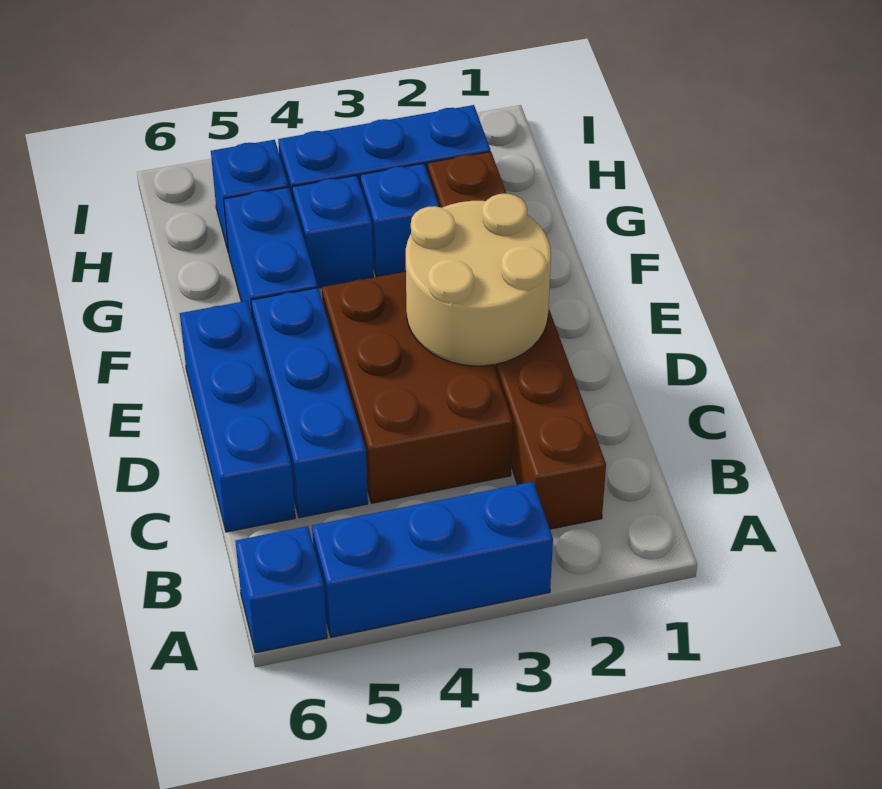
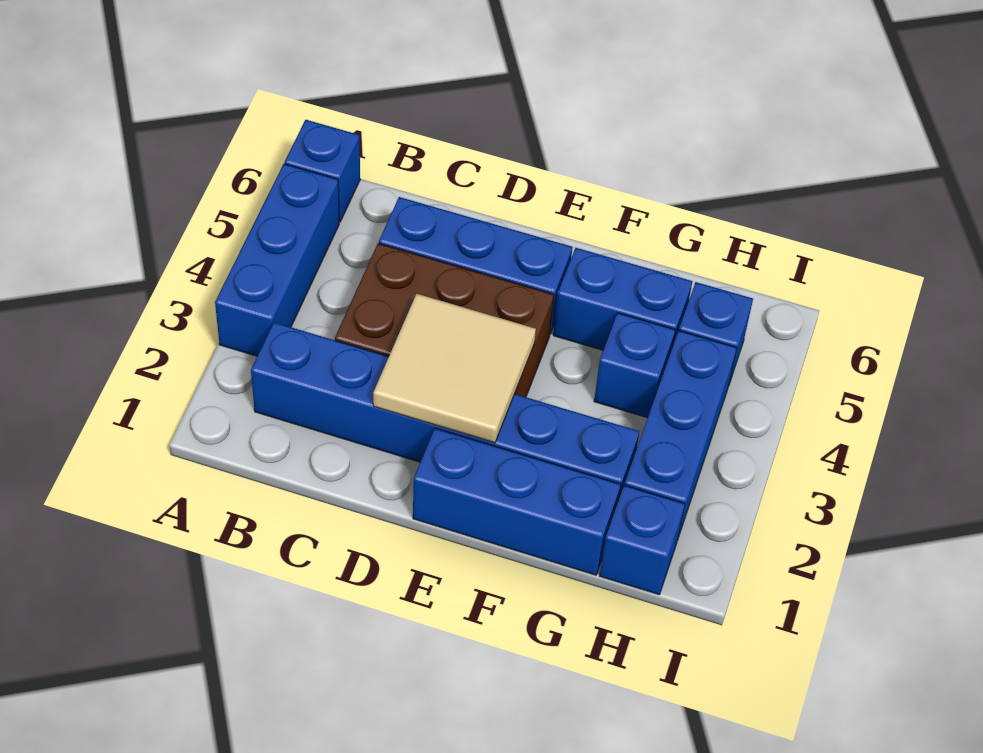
brown 1x6 brick [428,152,606,529] -> blue 1x6 brick [251,322,639,500]
blue 1x3 brick [180,301,295,532] -> blue 1x3 brick moved to [413,428,621,575]
tan 2x2 round brick [406,194,551,366] -> tan 2x2 tile [373,294,536,443]
blue 1x1 brick [360,164,439,277] -> blue 1x1 brick moved to [600,485,685,595]

